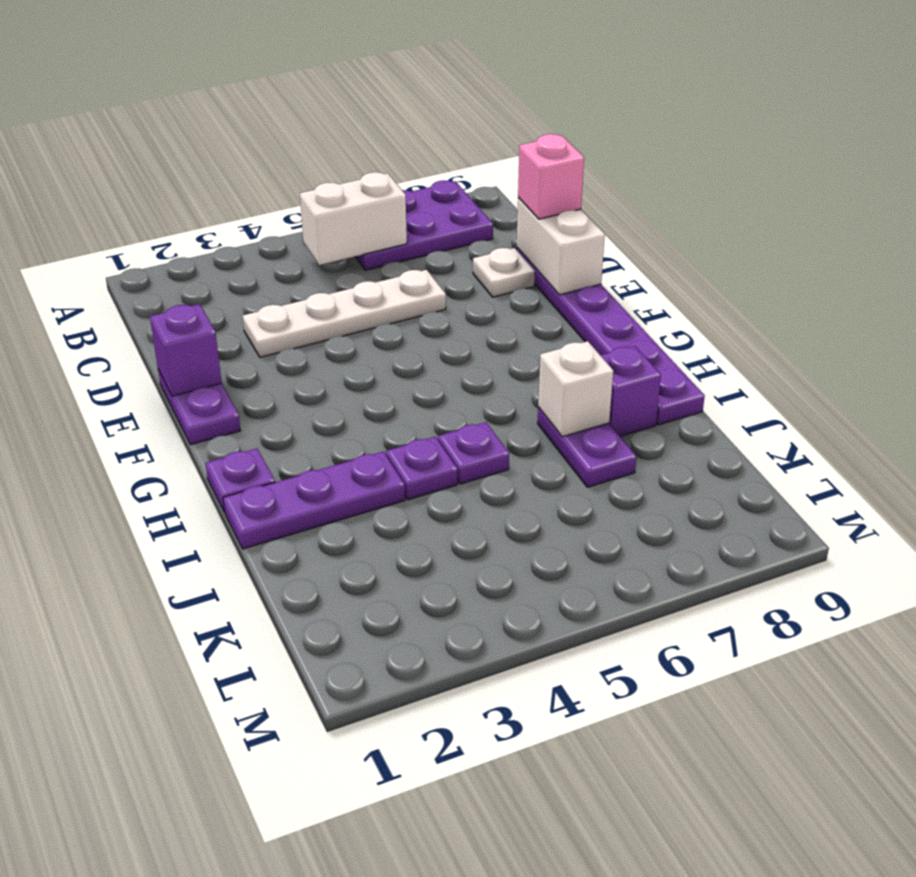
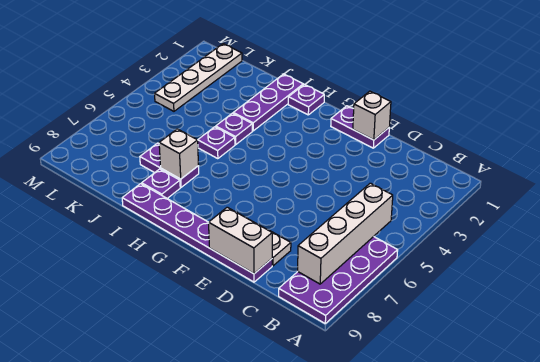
purple 2x3 plate [355,180,493,270] -> purple 2x4 plate [279,237,398,323]
white 1x2 brick [300,172,407,265] -> white 1x4 brick [298,183,393,284]
white 1x4 plate [243,270,446,357] -> white 1x4 plate moved to [155,44,242,111]
pink 1x1 brick [518,134,584,219] -> none
purple 1x1 brick [150,304,222,396] -> white 1x1 brick [353,91,391,140]
purple 1x1 brick [600,346,661,436] -> purple 1x1 plate [142,169,180,198]

